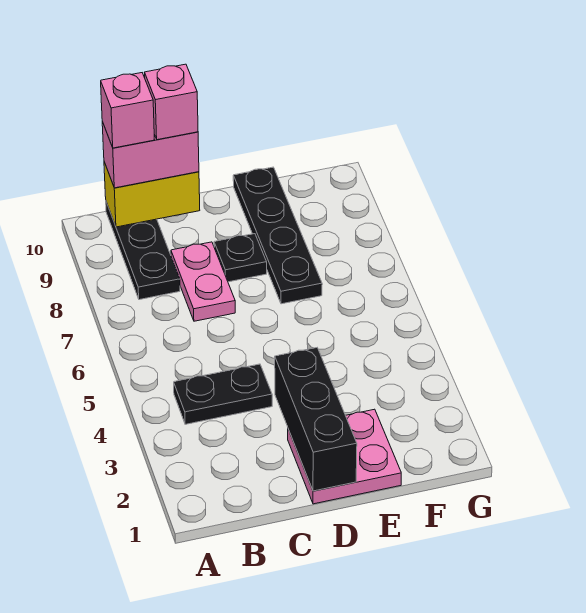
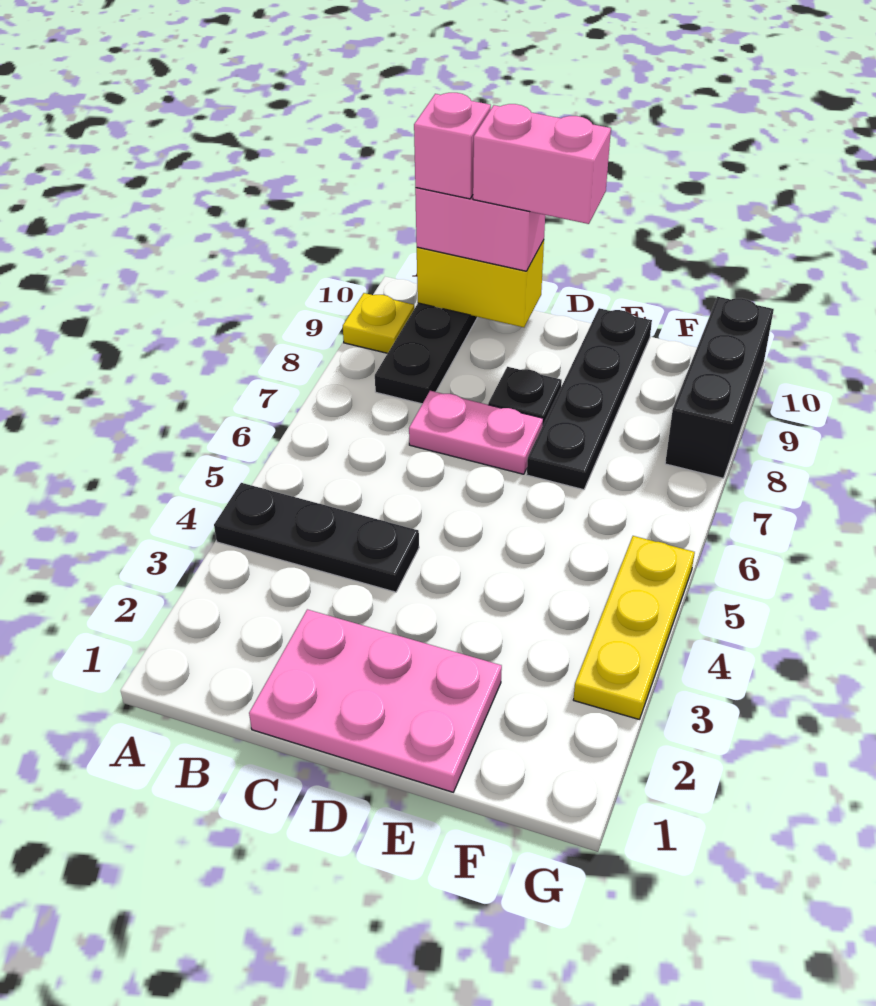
none -> yellow 1x1 plate [343,293,414,353]
black 1x2 plate [174,364,272,424] -> black 1x3 plate [214,483,419,592]
pink 1x2 plate [171,242,235,321] -> pink 1x2 plate turned to [409,391,543,474]
pink 1x1 brick [145,64,198,140] -> pink 1x2 brick [473,104,611,224]
pink 2x2 plate [288,409,401,504] -> pink 2x3 plate [249,609,502,792]
black 1x3 brick [275,348,357,491] -> black 1x3 brick moved to [665,297,774,478]
none -> yellow 1x3 plate [573,536,695,719]

